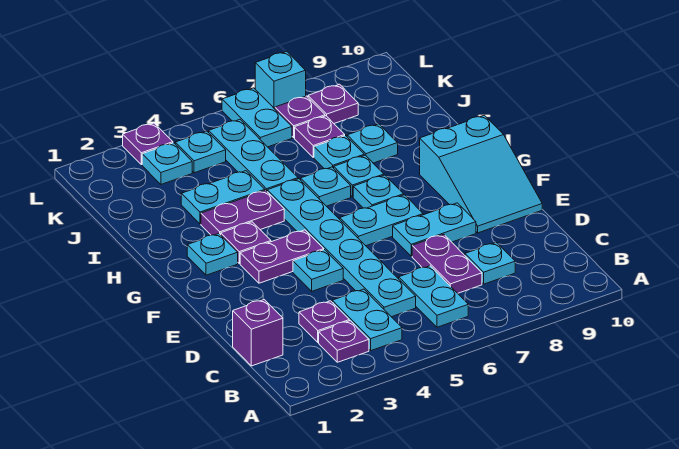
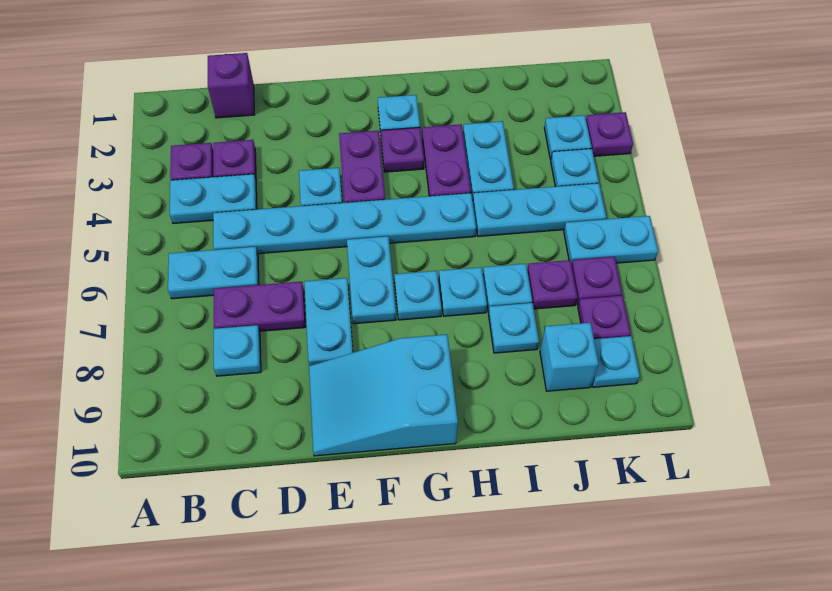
cyan 1x1 plate [301,167,351,206] -> cyan 1x1 plate moved to [592,336,640,387]
cyan 1x1 brick [255,52,306,109] -> cyan 1x1 brick moved to [540,323,599,391]

